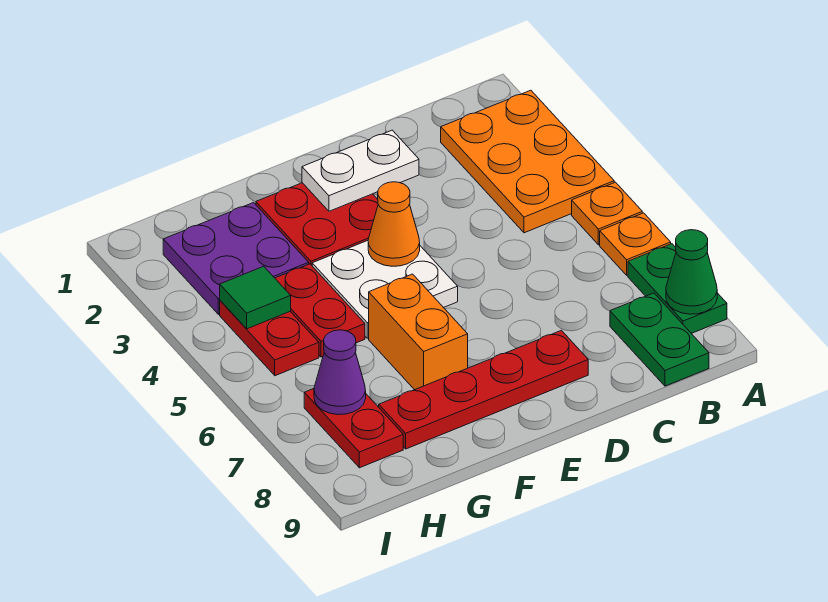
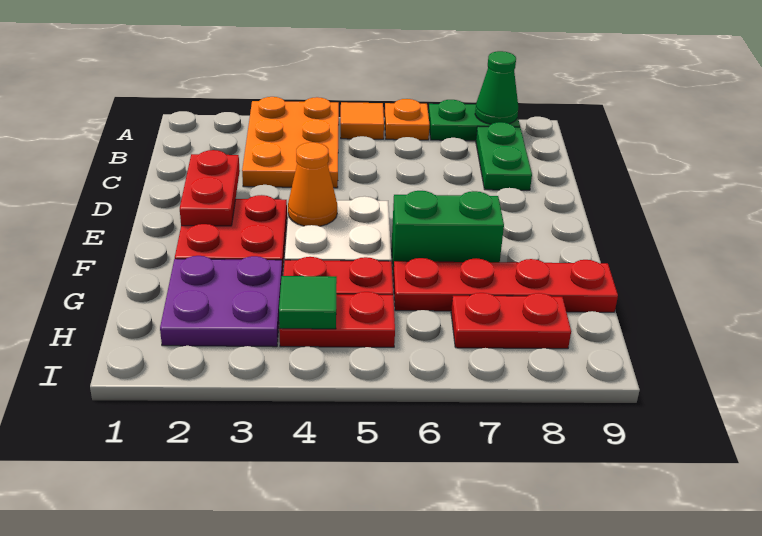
orange 2x3 plate [441,90,614,233] -> orange 2x3 plate turned to [242,97,339,188]
orange 1x1 plate [572,182,642,245] -> orange 1x1 tile [341,102,384,139]
green 1x2 plate [610,293,709,386] -> green 1x2 plate turned to [476,122,532,190]
white 1x2 plate [302,130,419,211] -> red 1x2 plate [180,150,240,226]
red 1x4 plate [379,330,588,449] -> red 1x4 plate turned to [393,258,618,312]
orange 1x2 brick [369,274,468,390] -> green 1x2 brick [392,191,504,273]
purple 1x1 cone [314,330,366,415] -> none

